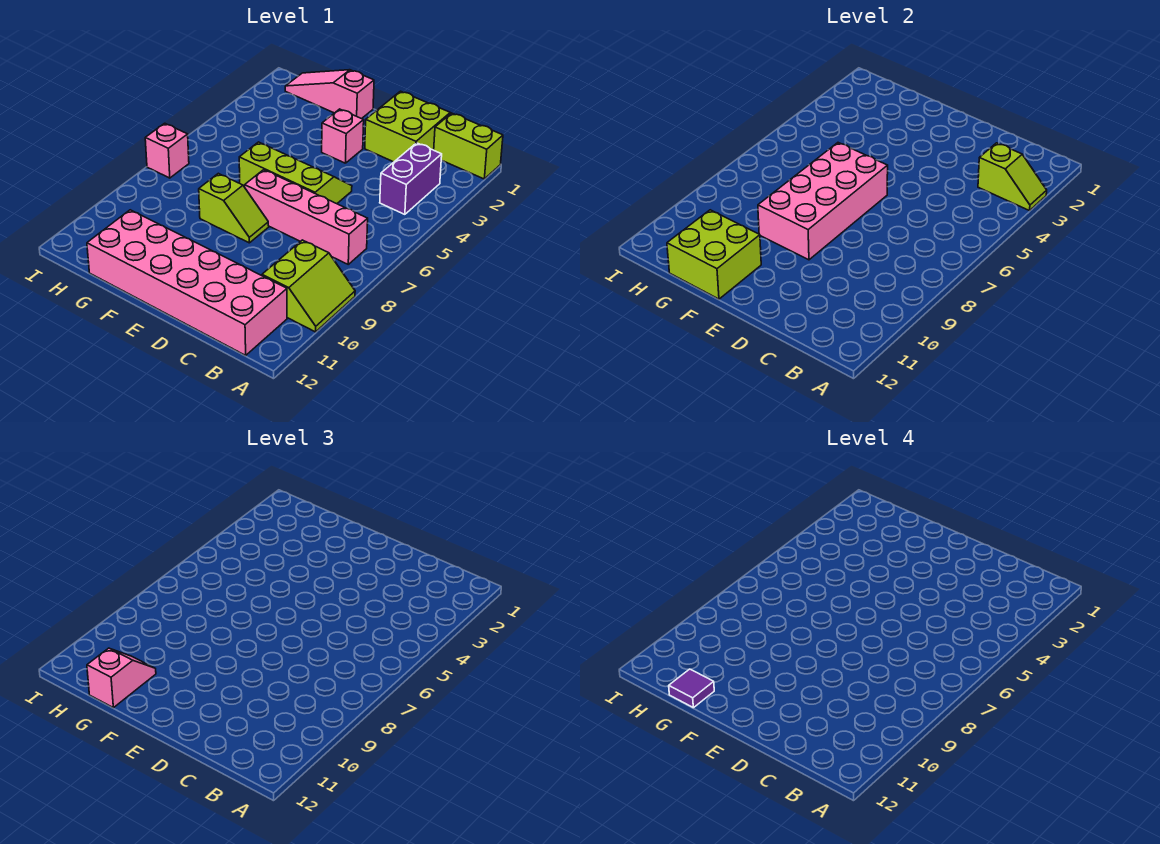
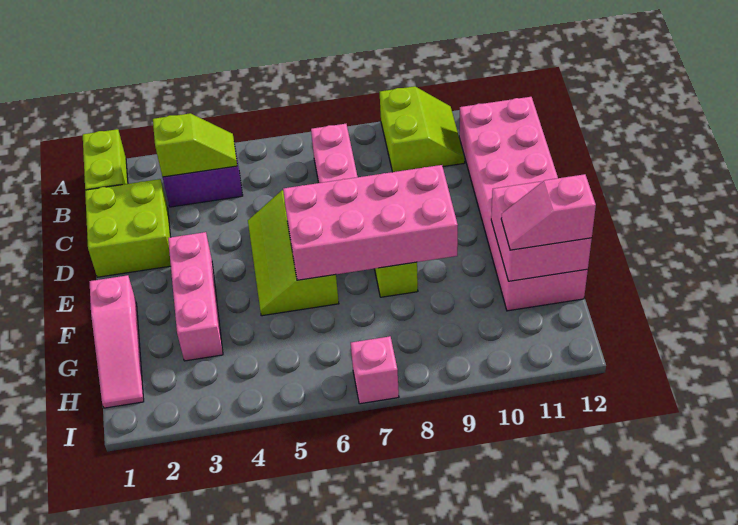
lime 1x2 slope [978,143,1047,211] -> lime 1x2 slope turned to [153,113,237,177]
lime 2x2 slope [262,240,355,332] -> lime 2x2 slope turned to [380,86,465,172]
pink 1x1 brick [322,109,364,163] -> pink 1x3 brick [168,232,223,361]
lime 2x2 brick [667,210,761,299] -> pink 2x2 brick [491,181,592,281]
purple 1x1 tile [669,669,714,708] -> none

